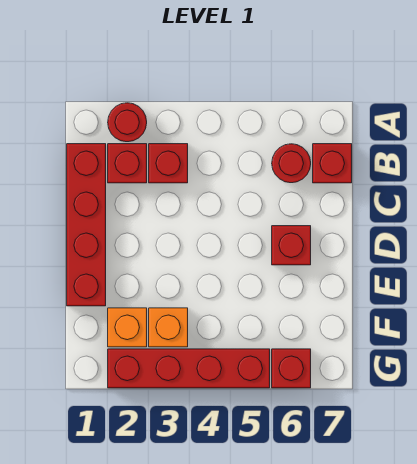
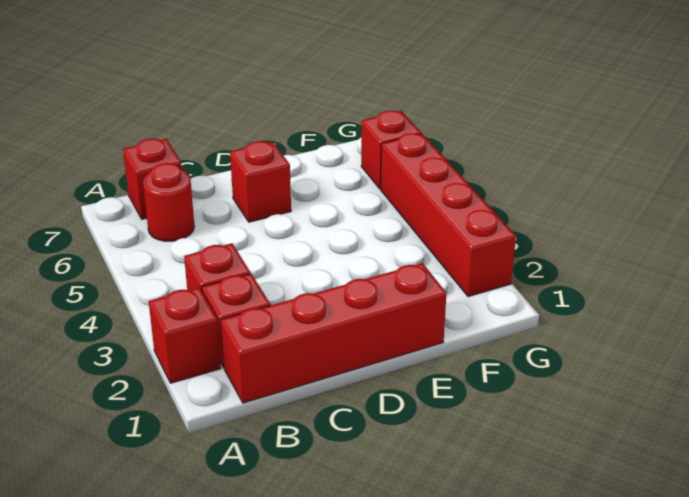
red 1x1 round brick [108,103,147,142] -> red 1x1 brick [149,287,221,383]
orange 1x1 brick [108,308,147,347] -> none
orange 1x1 brick [149,308,188,347] -> none

